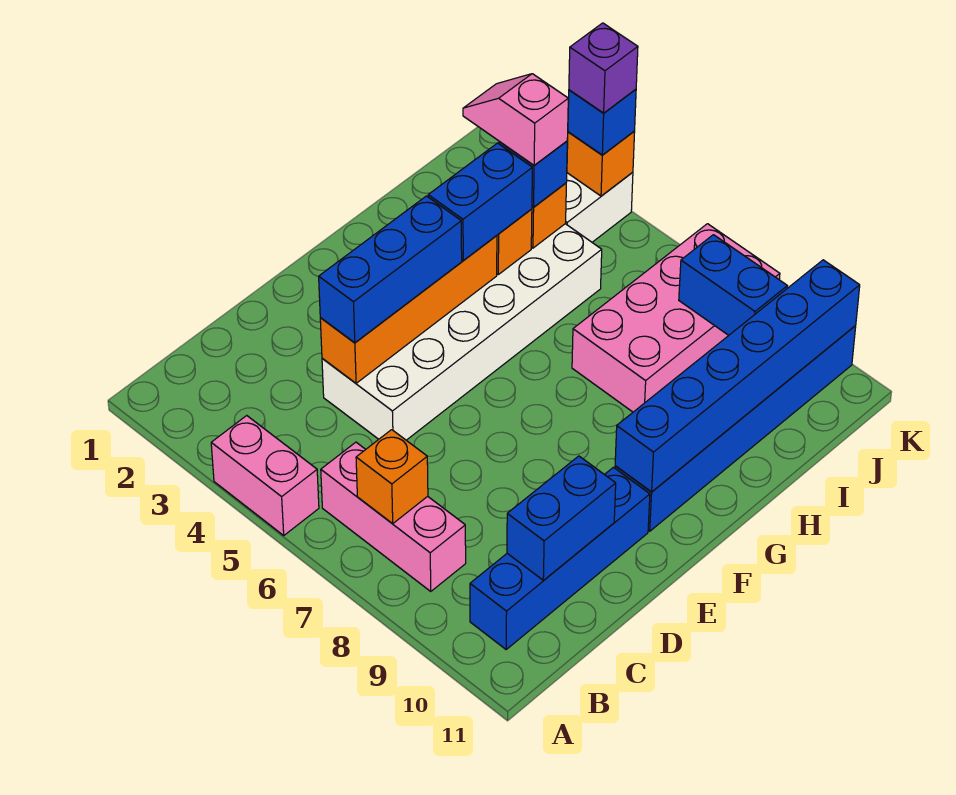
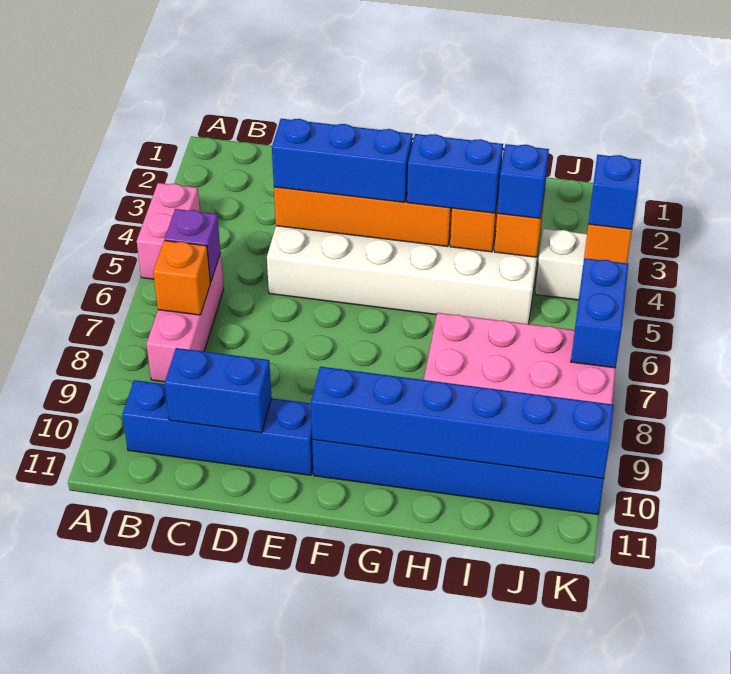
pink 1x2 slope [463,74,568,165] -> none
blue 1x2 brick [679,235,787,335] -> blue 1x2 brick moved to [571,258,628,368]
purple 1x1 brick [569,23,638,113] -> purple 1x1 brick moved to [165,209,221,282]

